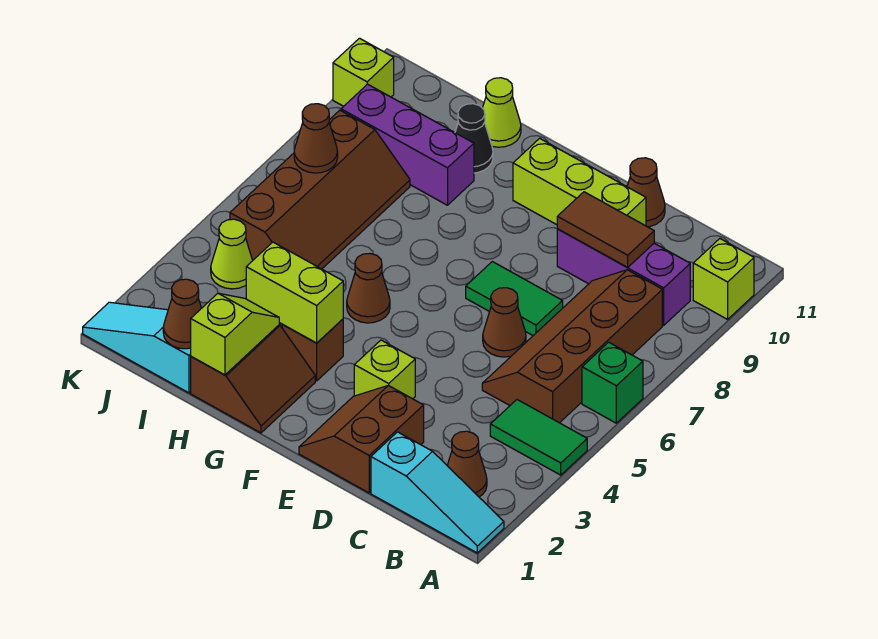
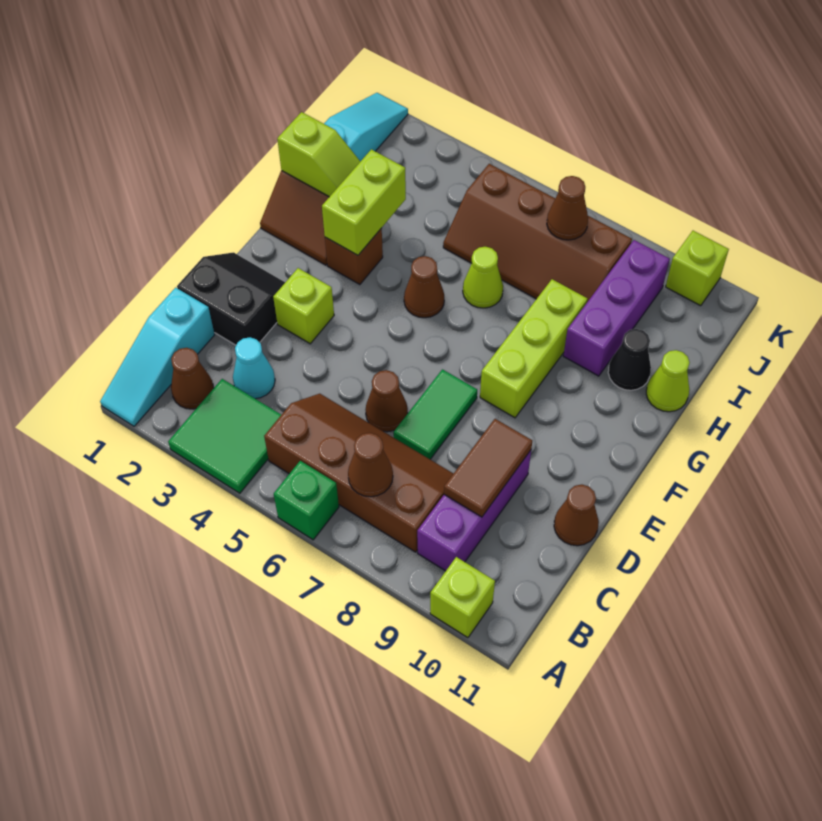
green 1x2 tile [490,400,587,475] -> green 2x2 tile [168,379,281,493]
none -> cyan 1x1 cone [233,337,275,399]
brown 2x2 slope [299,385,424,493] -> black 2x2 slope [177,252,285,345]
lime 1x3 brick [513,138,646,226] -> lime 1x3 brick moved to [480,279,587,418]
brown 1x1 cone [163,279,201,349] -> brown 1x1 cone moved to [348,433,393,497]
lime 1x1 cone [211,219,253,289] -> lime 1x1 cone moved to [463,247,503,308]

